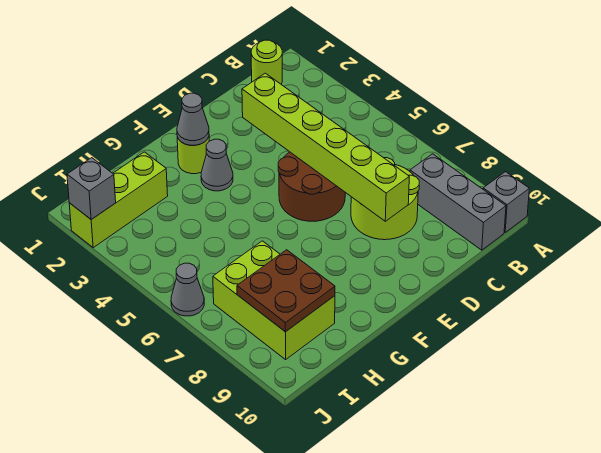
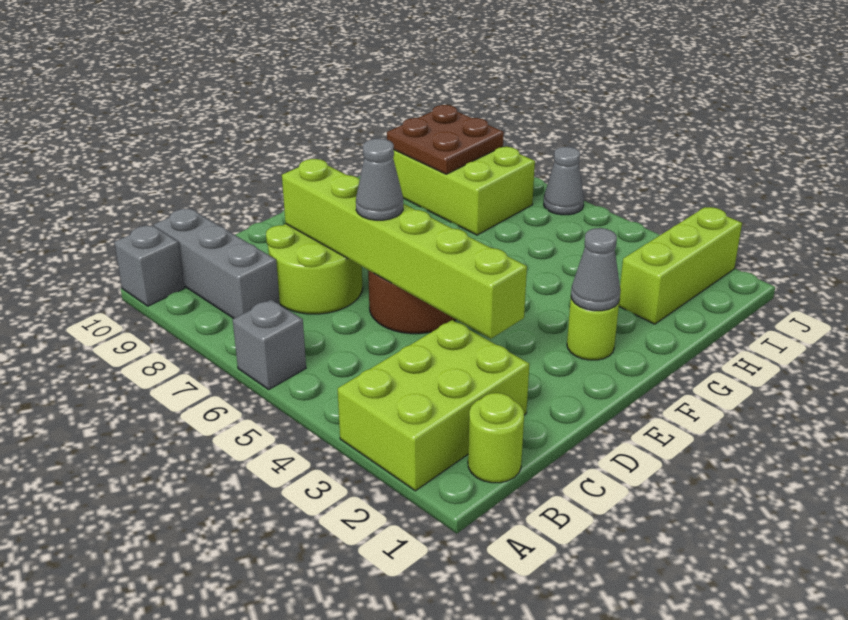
none -> lime 2x3 brick [338,320,529,491]
grey 1x1 cone [201,139,233,191] -> grey 1x1 cone moved to [356,139,403,220]
grey 1x1 brick [67,158,116,219] -> grey 1x1 brick moved to [233,300,306,389]

